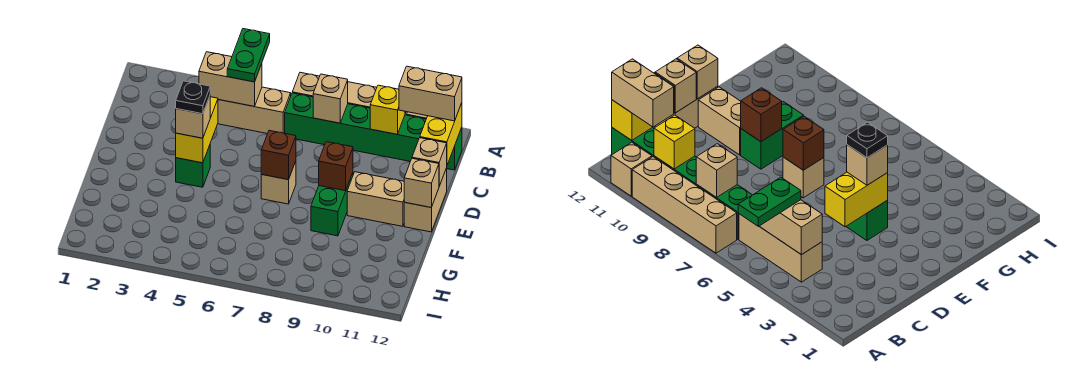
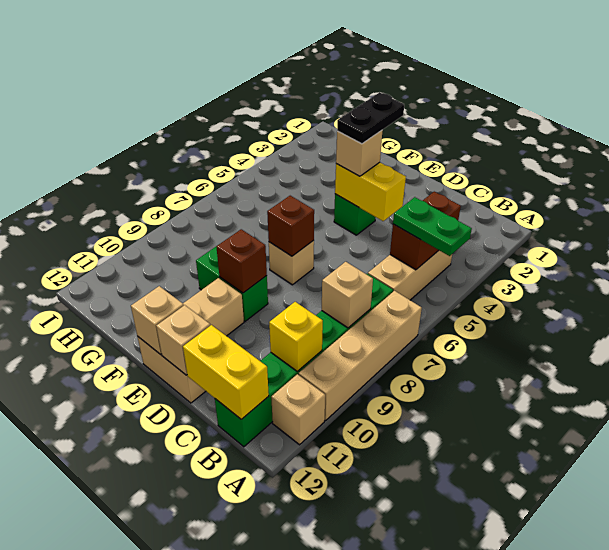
tan 1x2 brick [199,52,262,107] -> brown 1x2 brick [390,192,461,270]
tan 1x2 brick [399,66,462,121] -> none
black 1x1 plate [176,81,210,114] -> black 1x2 plate [337,92,404,144]

